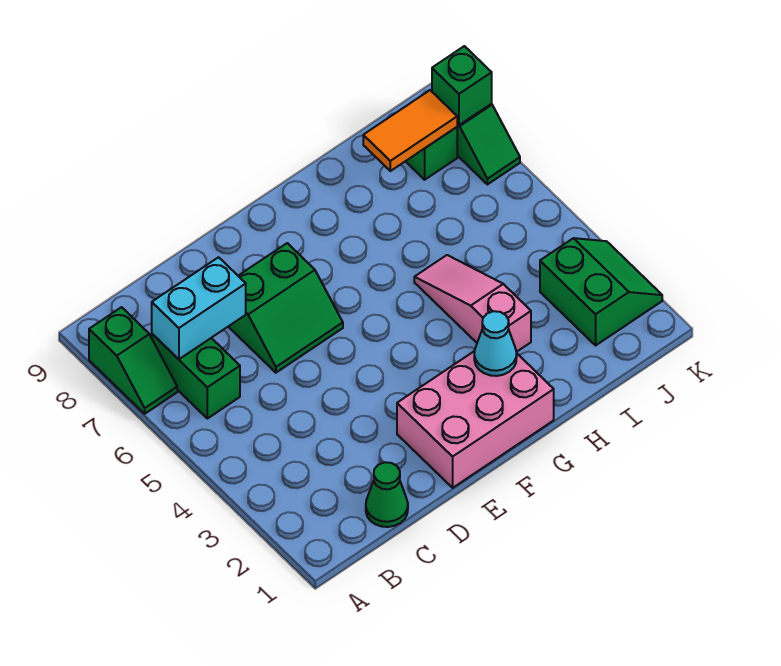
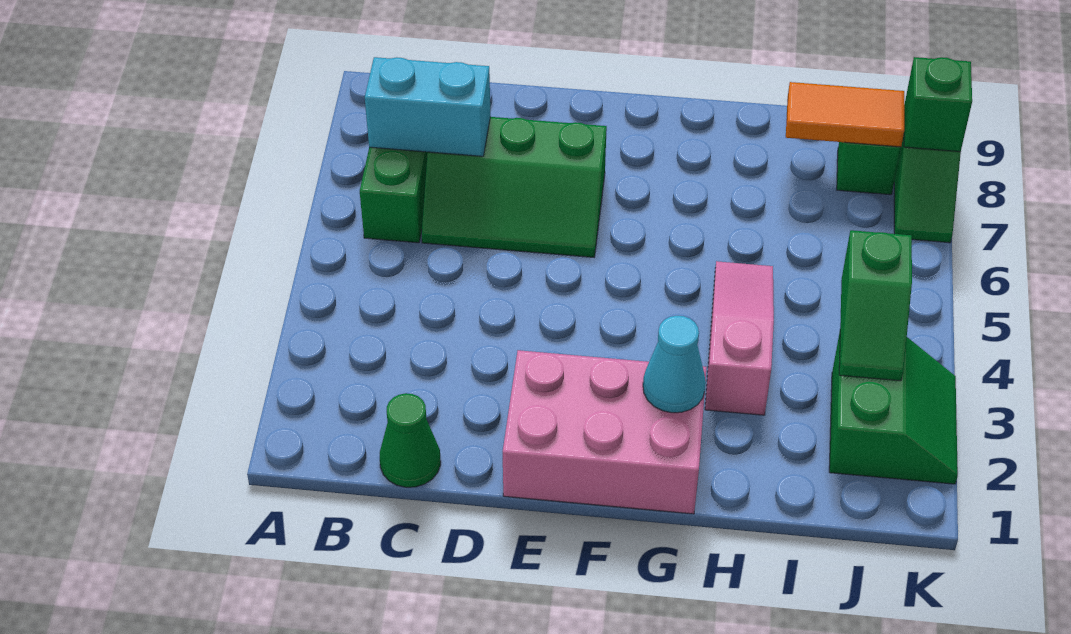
green 1x2 slope [89,307,177,414] -> green 1x2 slope moved to [839,230,912,381]
green 2x2 slope [228,243,343,373] -> green 2x3 slope [422,117,607,257]

